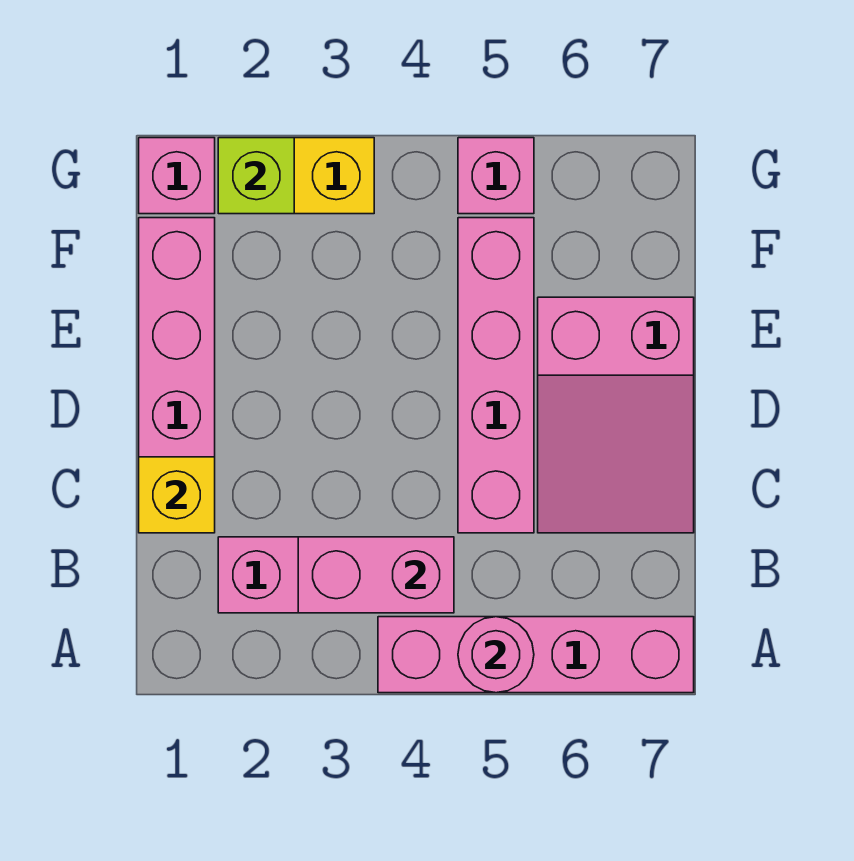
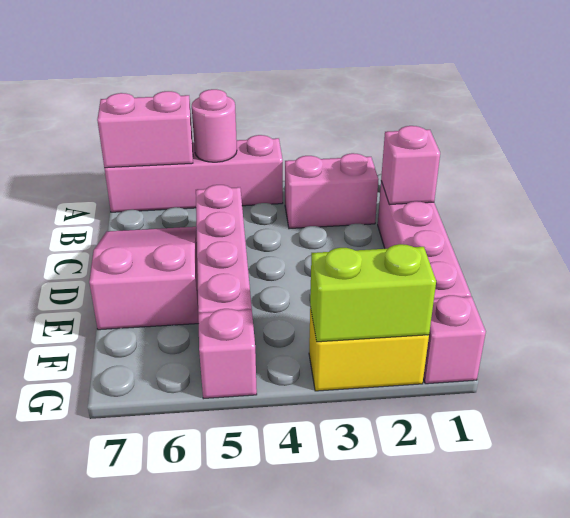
pink 1x2 brick [298,537,454,613] -> pink 1x2 brick moved to [97,91,193,168]
yellow 1x1 brick [139,457,215,533] -> pink 1x1 brick [381,126,440,204]
lime 1x1 brick [218,138,294,214] -> lime 1x2 brick [310,244,436,342]

